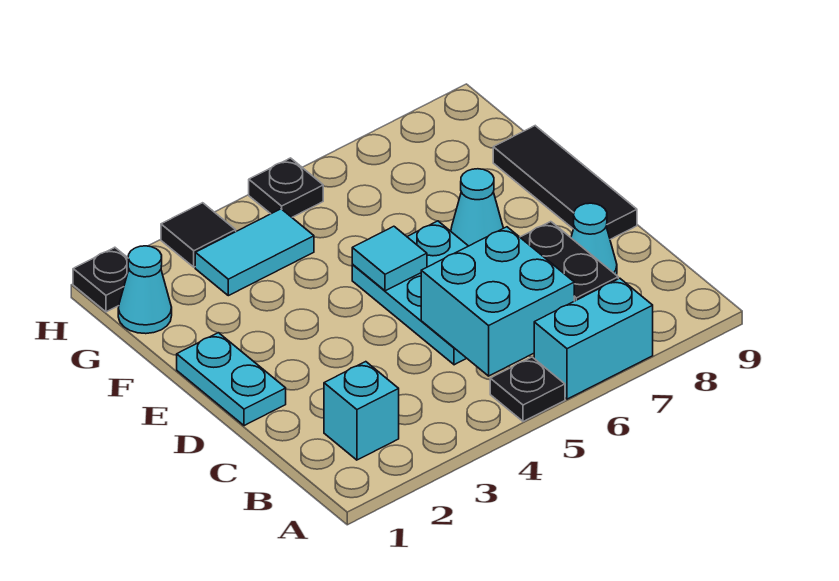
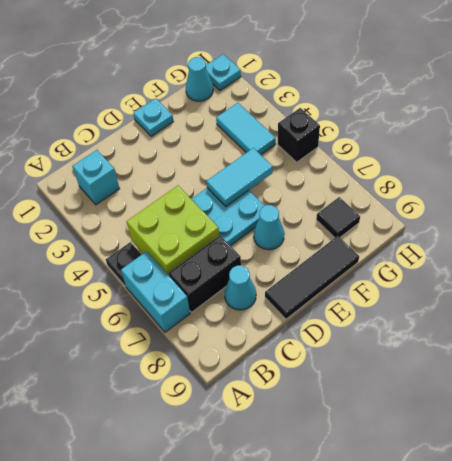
cyan 2x2 brick [421,227,574,376] -> lime 2x2 brick [126,186,219,275]
cyan 1x2 plate [177,333,286,426] -> cyan 1x1 plate [133,98,173,136]
cyan 1x1 tile [352,226,427,291] -> cyan 1x2 tile [206,148,273,206]
black 1x1 plate [73,247,129,312] -> cyan 1x1 plate [206,54,241,91]
black 1x1 tile [161,203,236,267] -> black 1x1 tile moved to [316,197,360,238]
black 1x1 plate [249,158,323,217] -> black 1x1 brick [278,108,320,162]

